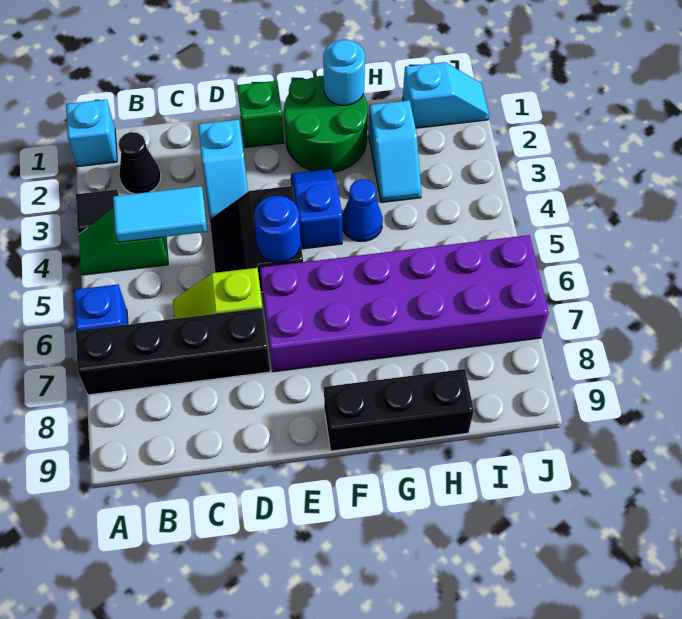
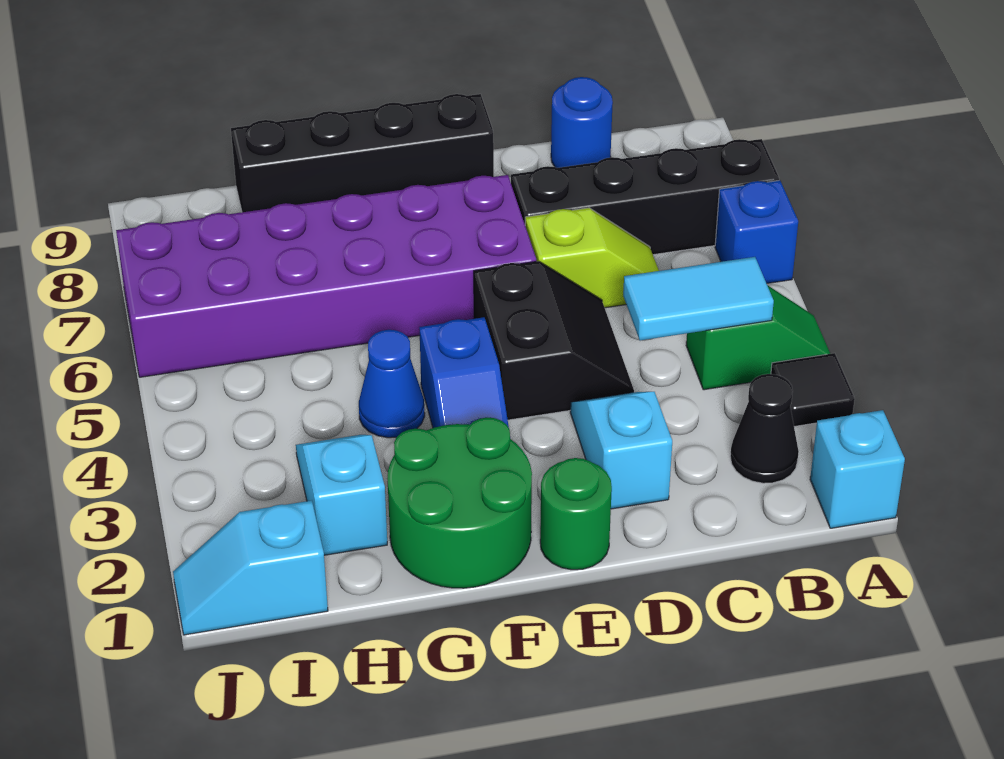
green 1x1 brick [237,81,284,148] -> green 1x1 round brick [540,458,612,570]
blue 1x1 round brick [254,196,301,263] -> blue 1x1 round brick moved to [551,77,613,168]
black 1x3 brick [324,369,474,451] -> black 1x4 brick [231,94,494,212]
cyan 1x1 round brick [323,40,365,105] -> none

